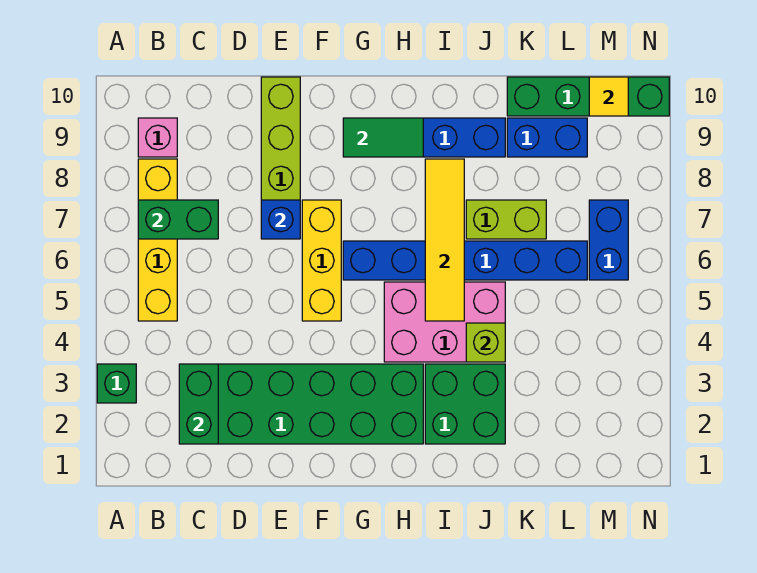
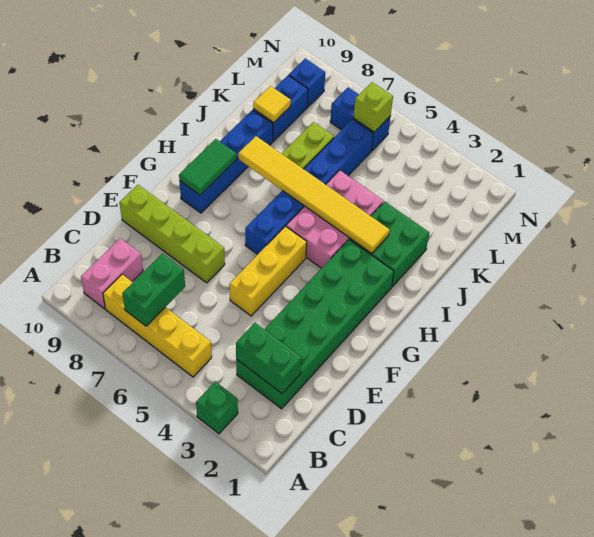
pink 1x1 brick [138,118,177,157] -> pink 1x2 brick [81,238,143,309]
blue 1x1 brick [261,200,300,239] -> blue 1x1 brick moved to [289,59,325,107]
yellow 1x3 brick [302,200,341,321] -> yellow 1x3 brick turned to [229,226,307,316]
yellow 1x4 tile [425,159,464,321] -> yellow 1x6 tile [238,136,390,253]
lime 1x1 brick [466,323,505,362] -> lime 1x1 brick moved to [353,82,393,132]
green 1x4 brick [507,77,669,116] -> none
yellow 1x1 tile [589,77,628,116] -> yellow 1x1 tile moved to [253,86,291,123]

